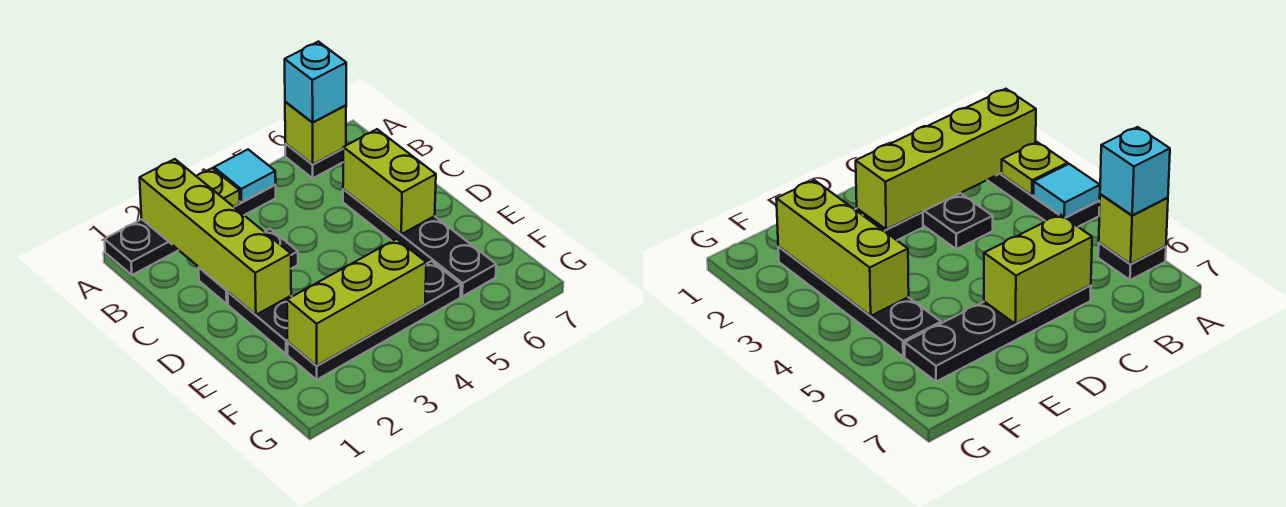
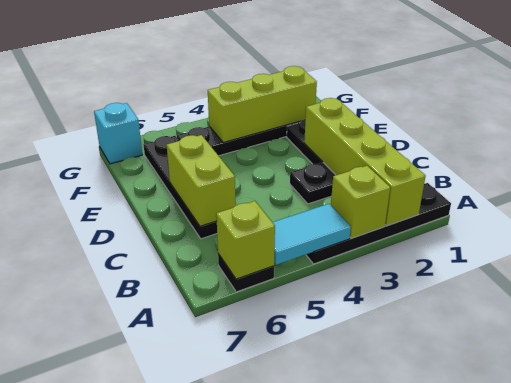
lime 1x1 plate [197,168,240,207] -> lime 1x1 brick [331,166,390,238]
cyan 1x1 tile [214,149,276,202] -> cyan 1x2 tile [273,204,351,265]
cyan 1x1 brick [285,42,346,122] -> cyan 1x1 brick moved to [94,103,142,164]

